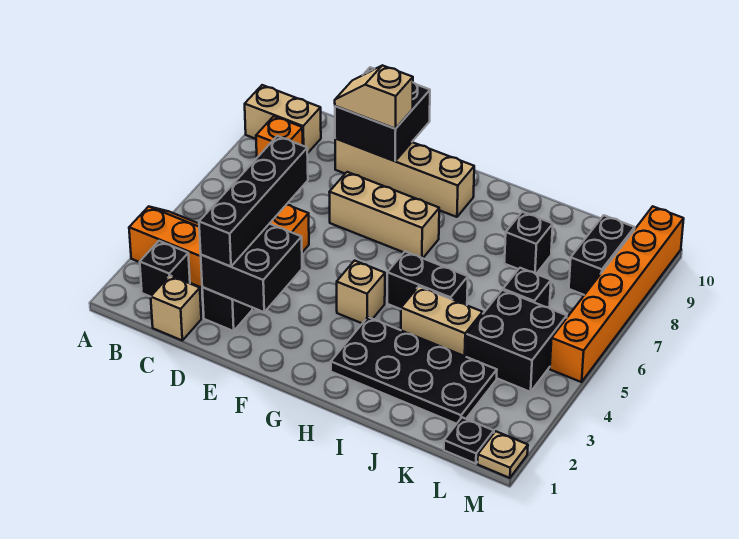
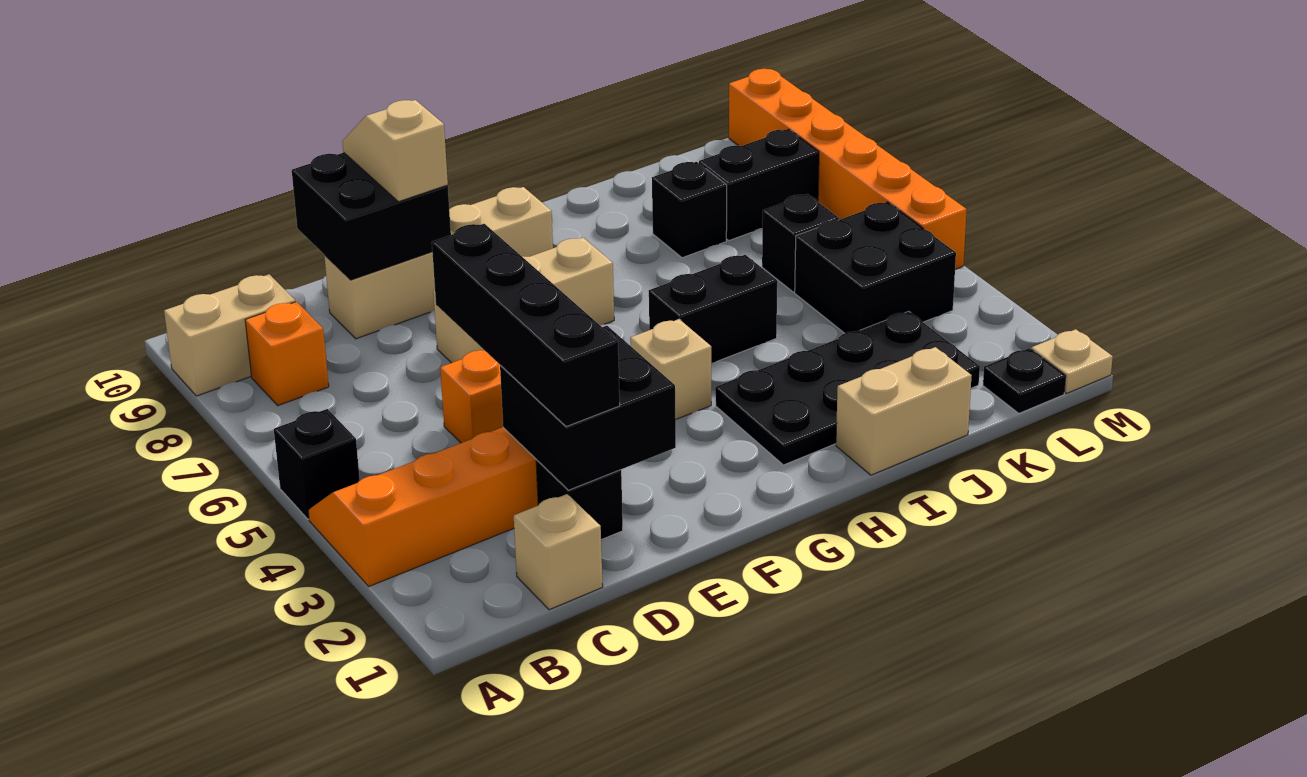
black 1x1 brick [140,241,190,297] -> black 1x1 brick moved to [274,409,360,519]
tan 1x2 slope [335,65,413,129] -> tan 1x2 slope turned to [342,100,448,202]
tan 1x2 brick [401,286,483,357] -> tan 1x2 brick moved to [836,347,972,475]
black 1x2 brick [569,215,635,295] -> black 1x2 brick turned to [699,130,819,241]

